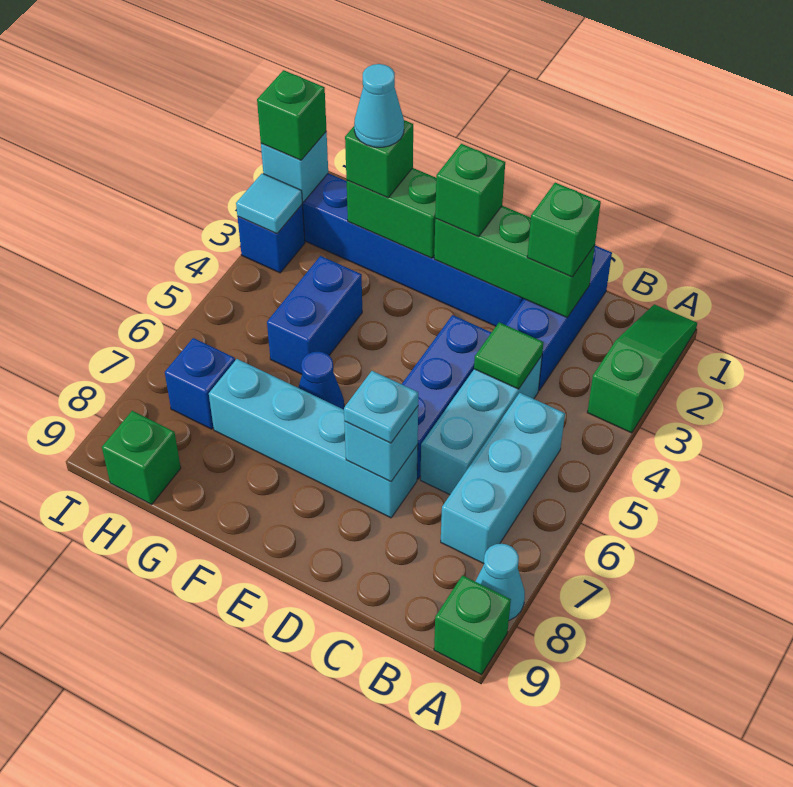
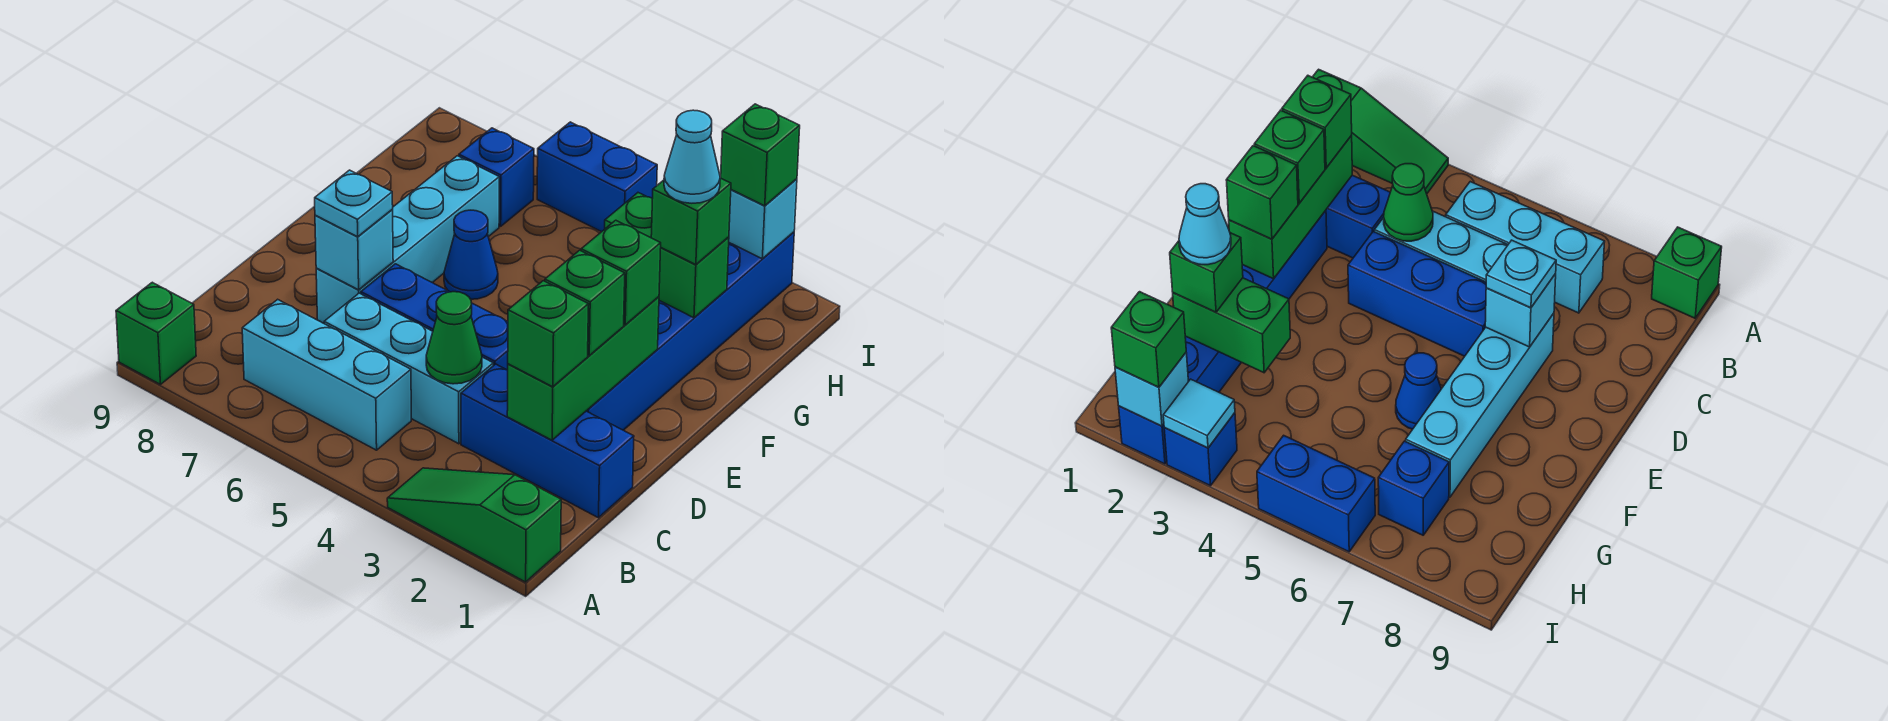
green 1x3 slope [587,304,697,433] -> green 1x3 slope turned to [387,468,561,582]
cyan 1x1 cone [475,544,525,621] -> none
green 1x1 tile [474,322,543,389] -> green 1x1 cone [426,292,482,384]
green 1x2 brick [347,168,436,258] -> green 1x2 brick turned to [605,193,729,318]
blue 1x2 brick [267,256,362,374] -> blue 1x2 brick moved to [537,122,657,232]
green 1x1 brick [102,411,181,504] -> green 1x1 brick moved to [545,250,625,355]

